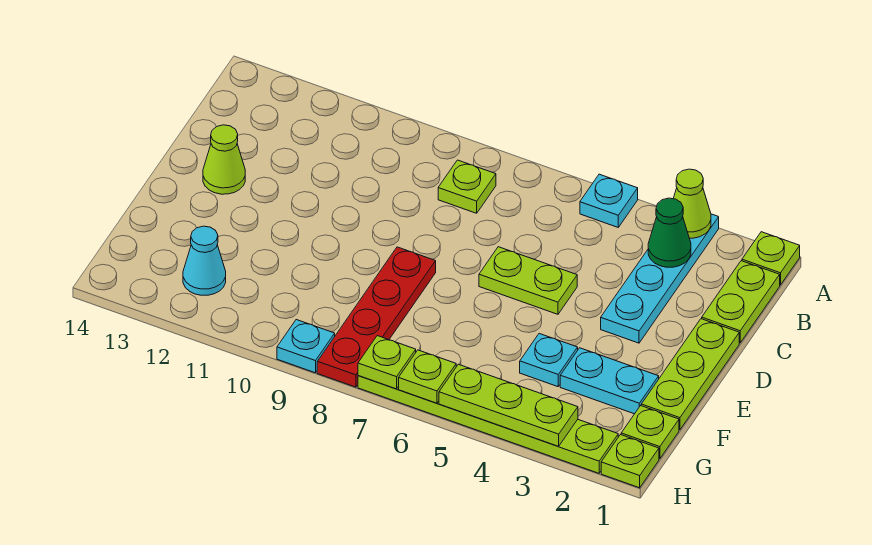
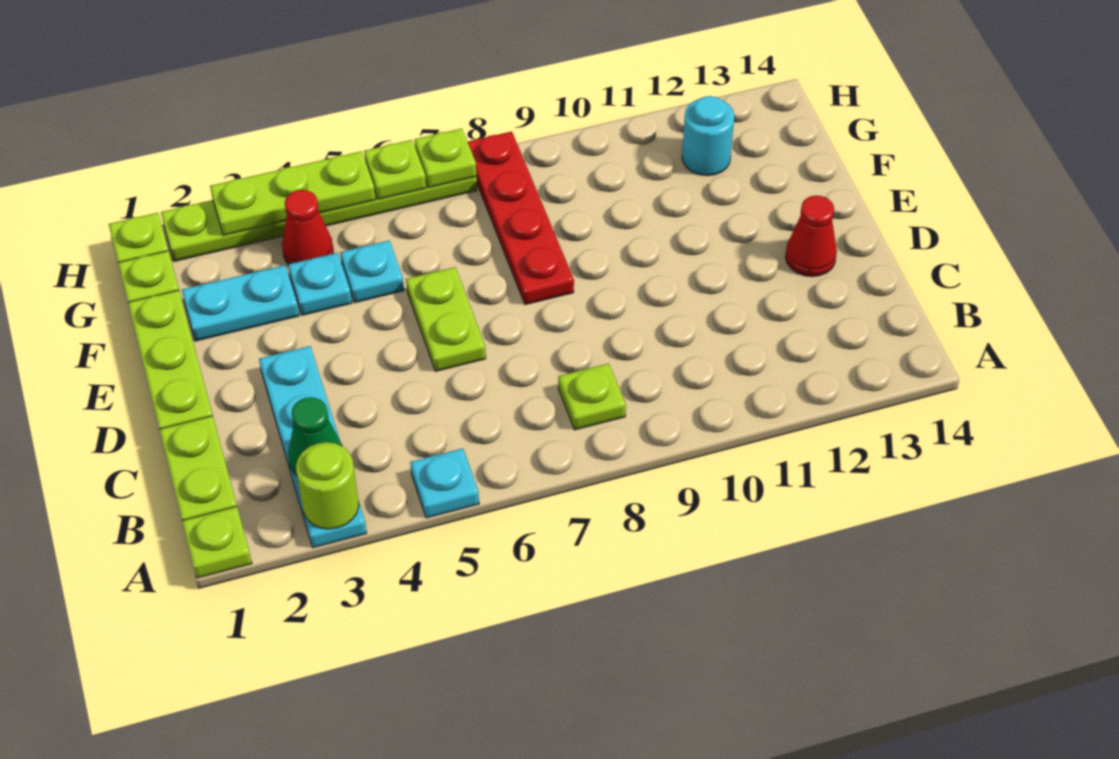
lime 1x1 cone [673,169,711,238] -> lime 1x1 round brick [296,442,359,529]
lime 1x2 plate [479,247,577,314] -> lime 1x2 plate turned to [406,267,486,372]
lime 1x1 cone [203,125,245,194] -> red 1x1 cone [785,195,837,277]
none -> red 1x1 cone [282,190,333,264]
cyan 1x1 cone [183,226,226,295] -> cyan 1x1 round brick [682,96,734,176]
cyan 1x1 plate [277,320,335,373] -> cyan 1x1 plate moved to [340,241,404,303]

